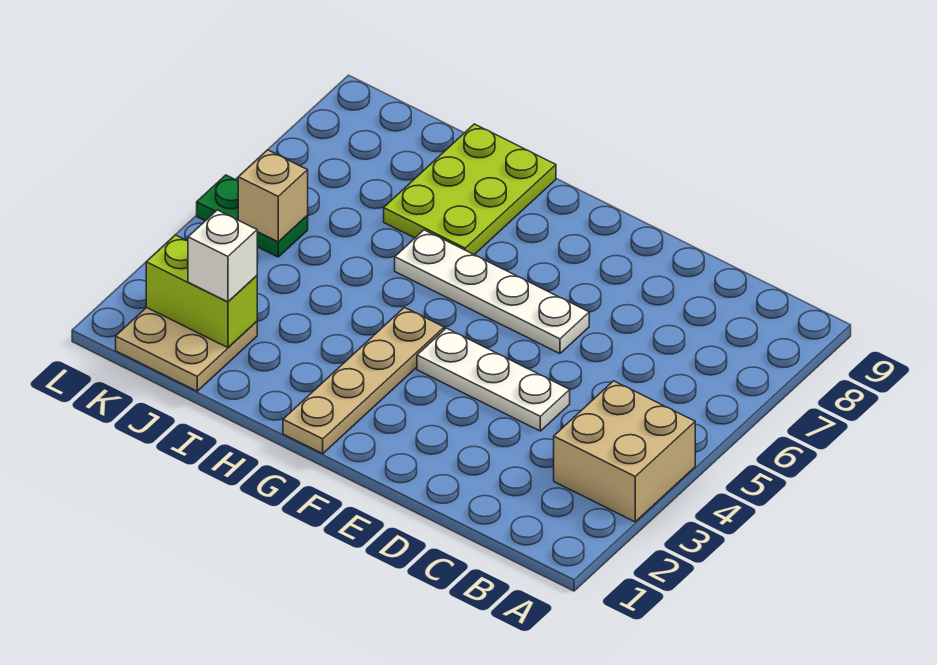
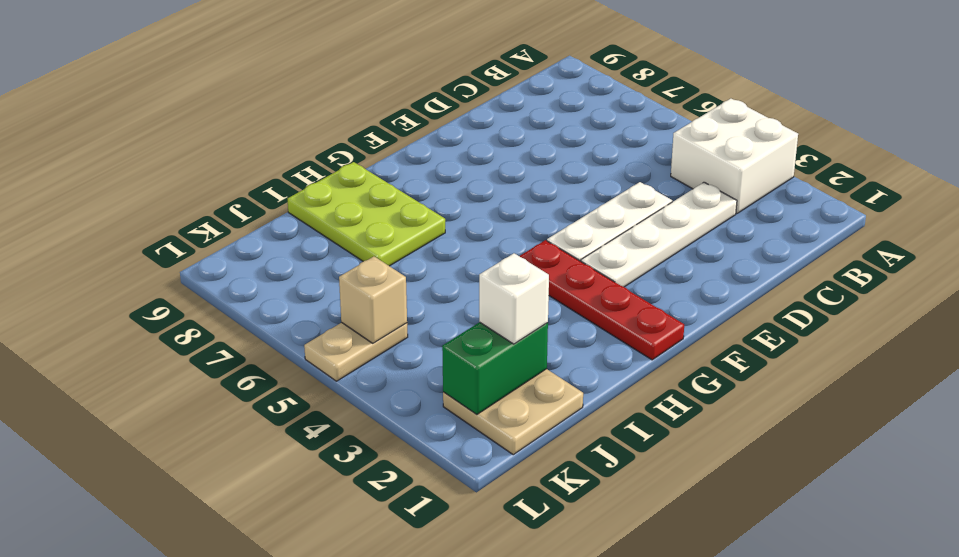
tan 2x2 brick [554,381,695,522] -> white 2x2 brick [671,99,798,213]
white 1x4 plate [395,230,589,354] -> white 1x4 plate moved to [581,182,737,287]
tan 1x4 plate [283,307,444,454] -> red 1x4 plate [520,240,684,360]
lime 1x2 brick [146,235,257,348] -> green 1x2 brick [442,322,548,414]
green 1x2 plate [197,175,308,257] -> tan 1x2 plate [304,322,408,381]

